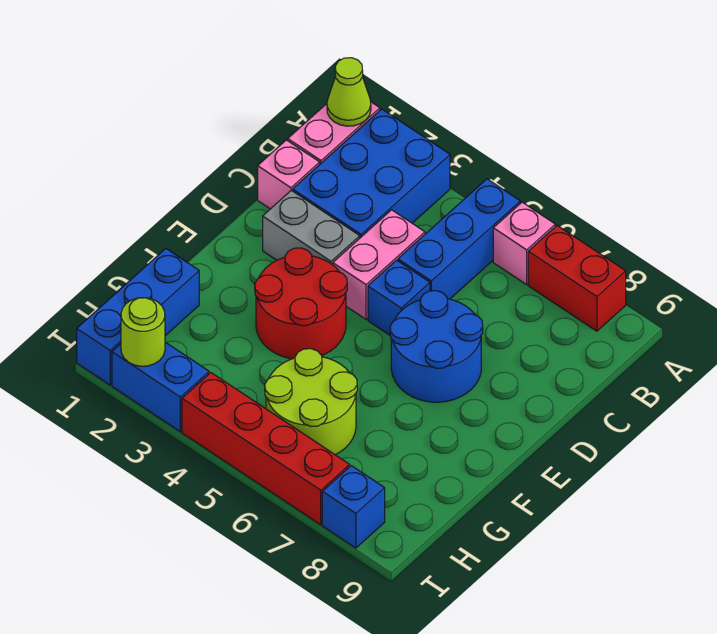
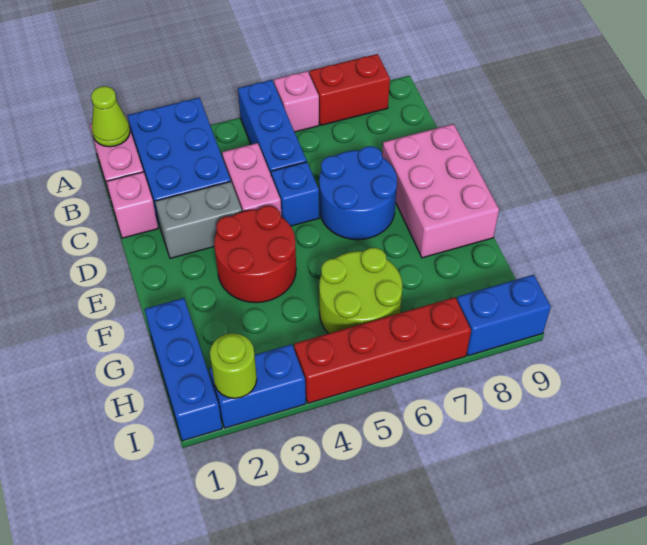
none -> pink 2x3 brick [382,124,499,258]
blue 1x1 brick [322,466,385,548] -> blue 1x2 brick [457,275,551,356]

